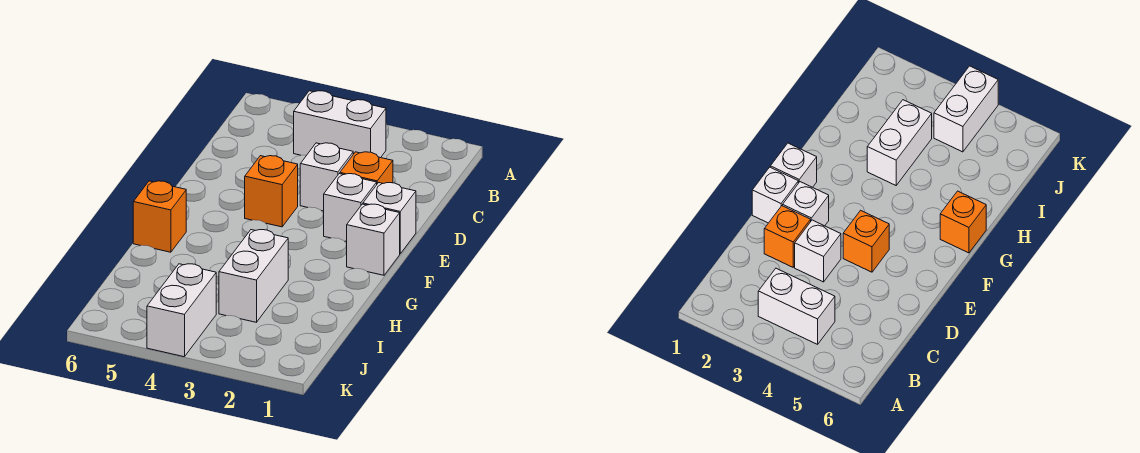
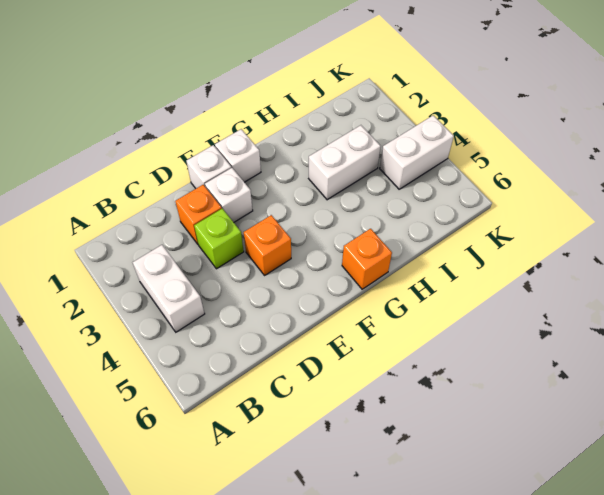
white 1x1 brick [300,143,353,211] -> lime 1x1 brick [194,209,244,269]

